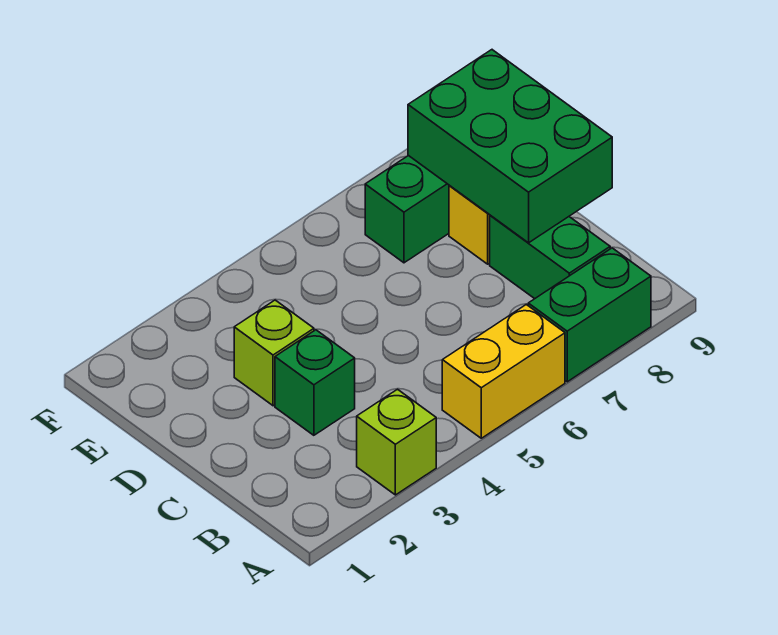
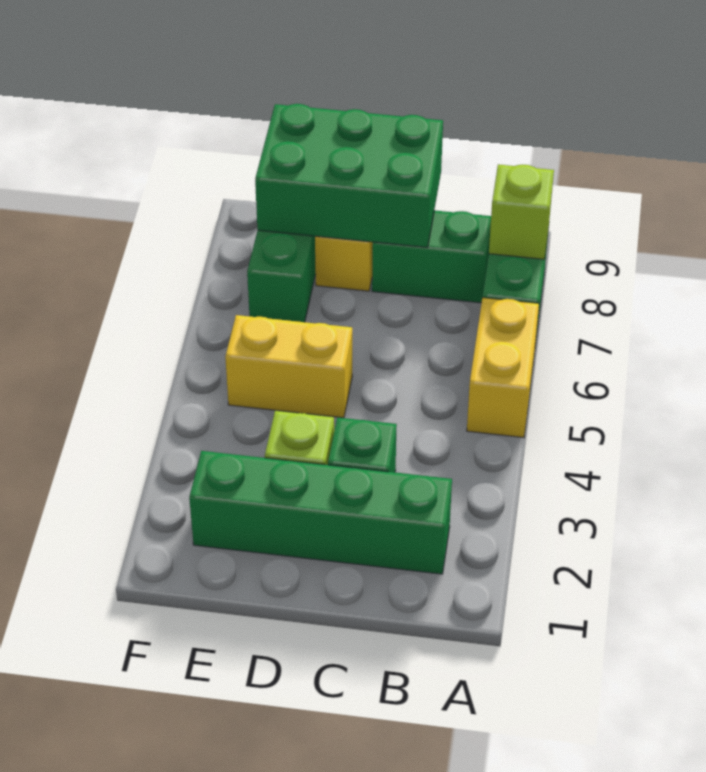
lime 1x1 brick [357,389,436,495] -> lime 1x1 brick moved to [489,164,554,259]
none -> green 1x4 brick [189,451,452,574]
none -> yellow 1x2 brick [225,315,352,418]

